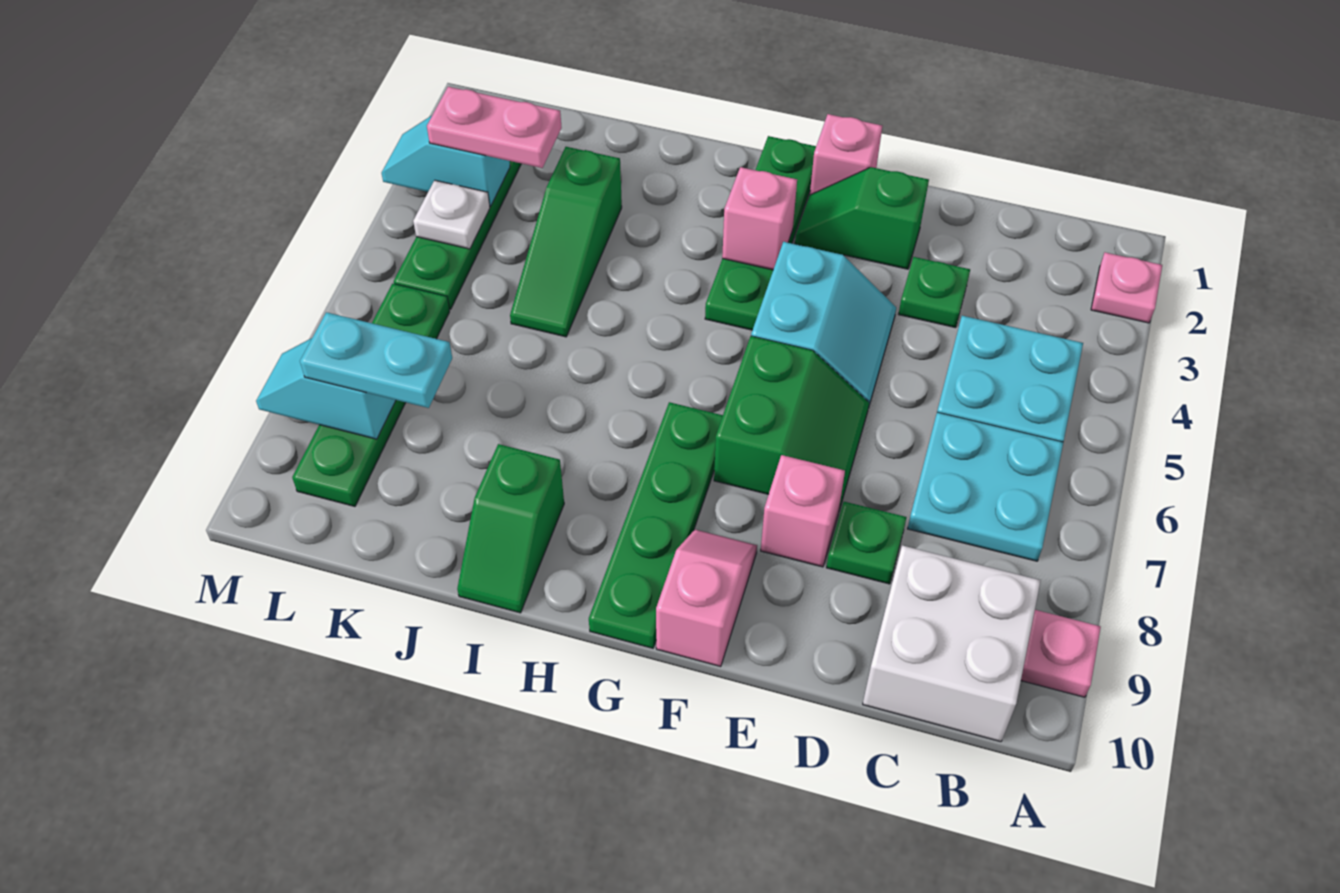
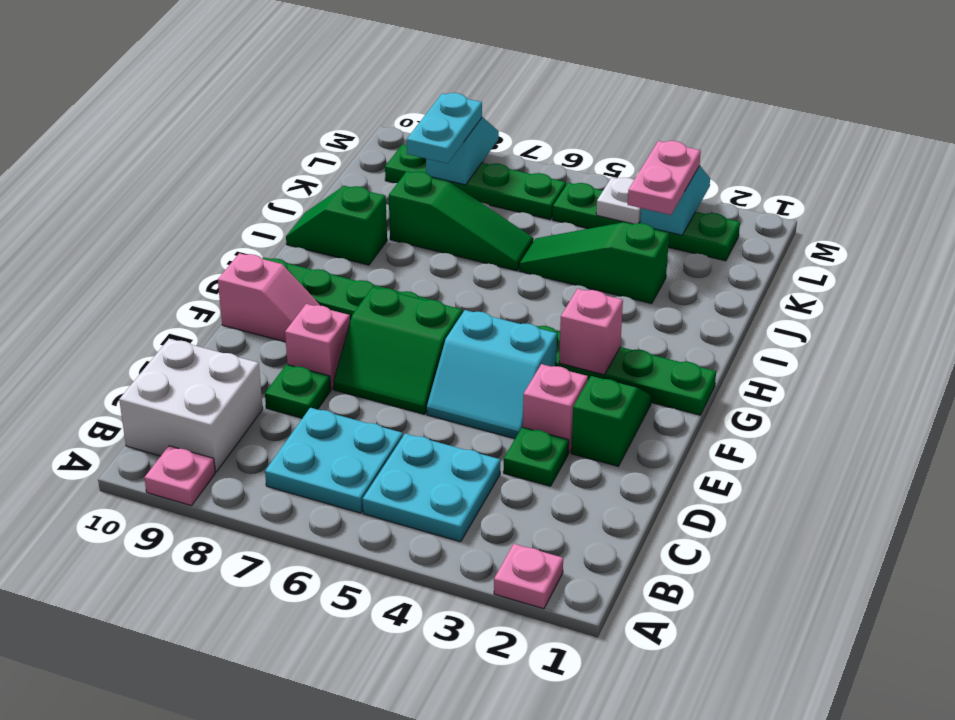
pink 1x1 brick [810,114,882,195] -> pink 1x1 brick moved to [523,364,588,453]
none -> green 1x3 slope [389,171,534,271]

